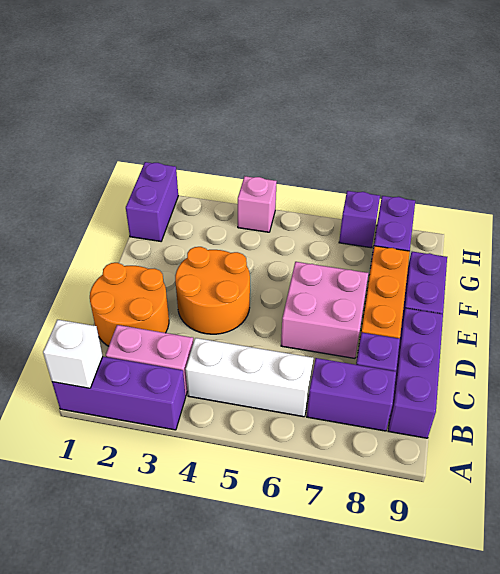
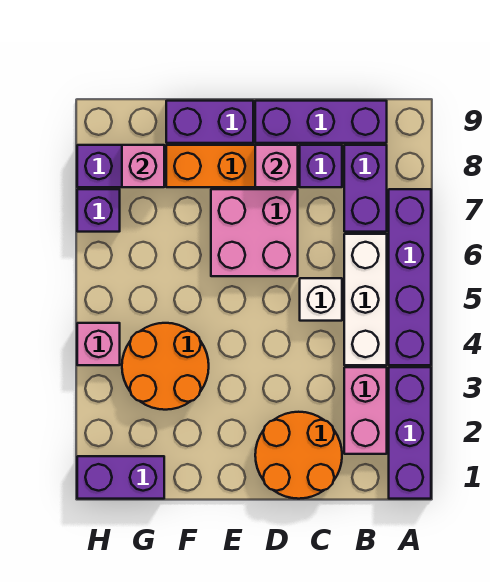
white 1x1 brick [43,320,103,388] -> white 1x1 brick moved to [300,278,342,321]
none -> purple 1x4 brick [389,189,431,365]
orange 2x2 round brick [175,247,250,334] -> orange 2x2 round brick moved to [122,323,209,410]
none -> pink 1x1 brick [255,145,298,187]
none -> pink 1x1 brick [122,145,164,187]

